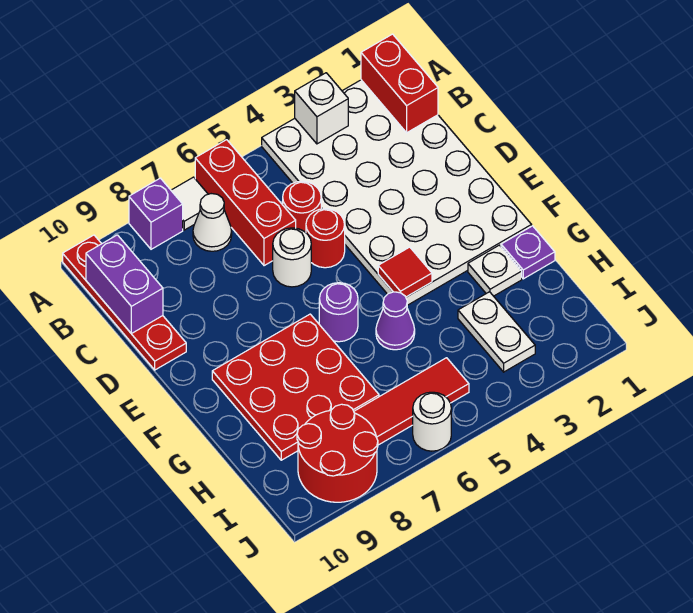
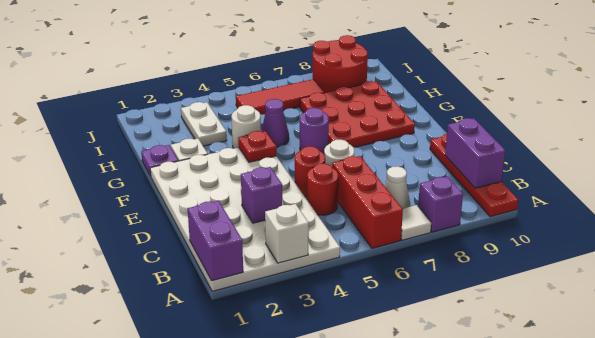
red 1x2 brick [361,34,438,133] -> purple 1x2 brick [188,201,243,281]
none -> purple 1x1 brick [241,167,282,223]
red 1x1 tile [378,247,432,297] -> red 1x1 plate [238,131,276,162]
white 1x1 round brick [413,392,451,451] -> white 1x1 round brick moved to [231,105,261,148]

